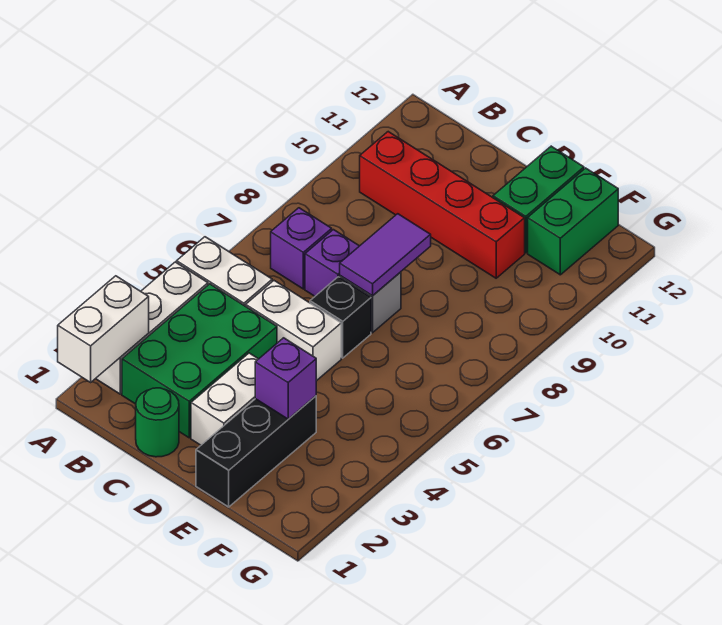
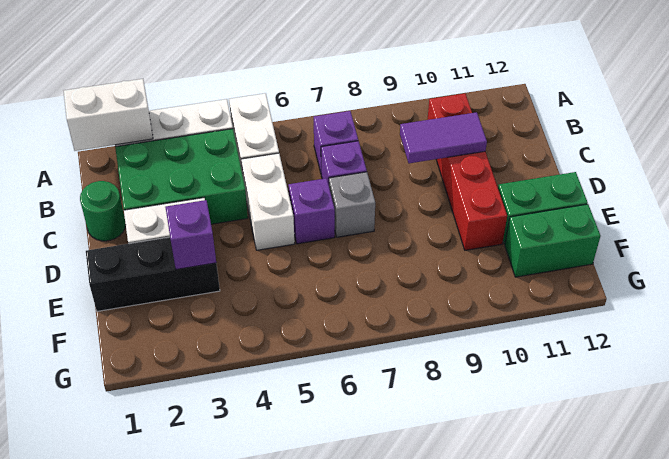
black 1x1 brick [310,277,371,358] -> purple 1x1 brick [288,178,335,244]
purple 1x2 tile [340,214,431,296] -> purple 1x2 tile moved to [400,112,487,163]

